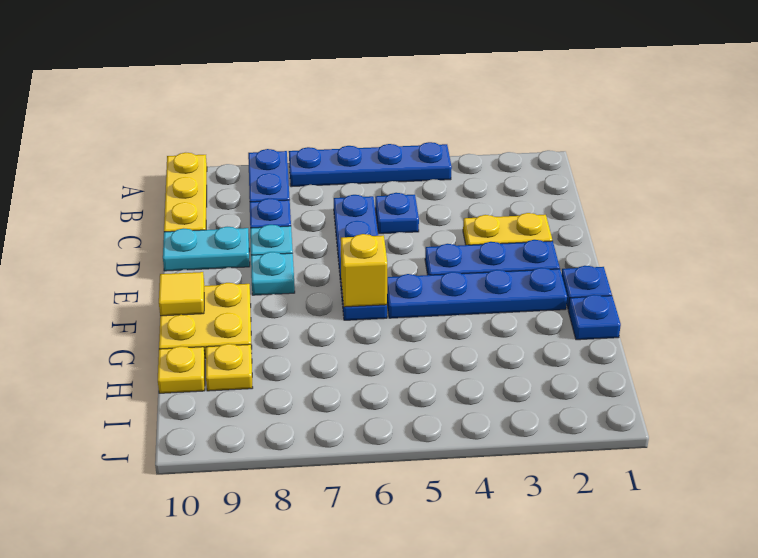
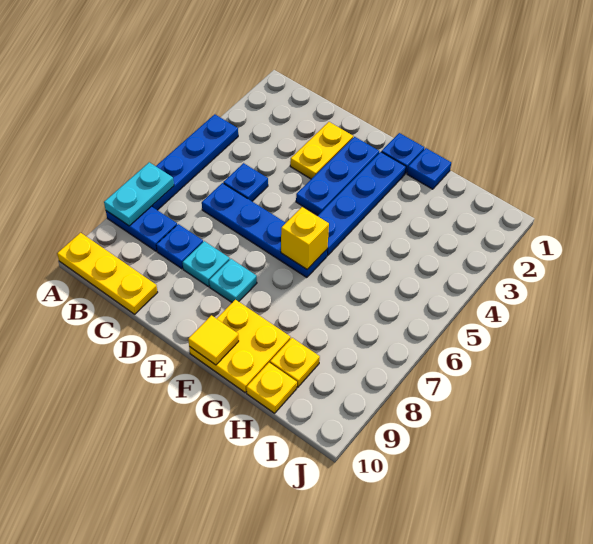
cyan 1x2 plate [163,227,250,271] -> cyan 1x2 plate moved to [104,162,174,226]

